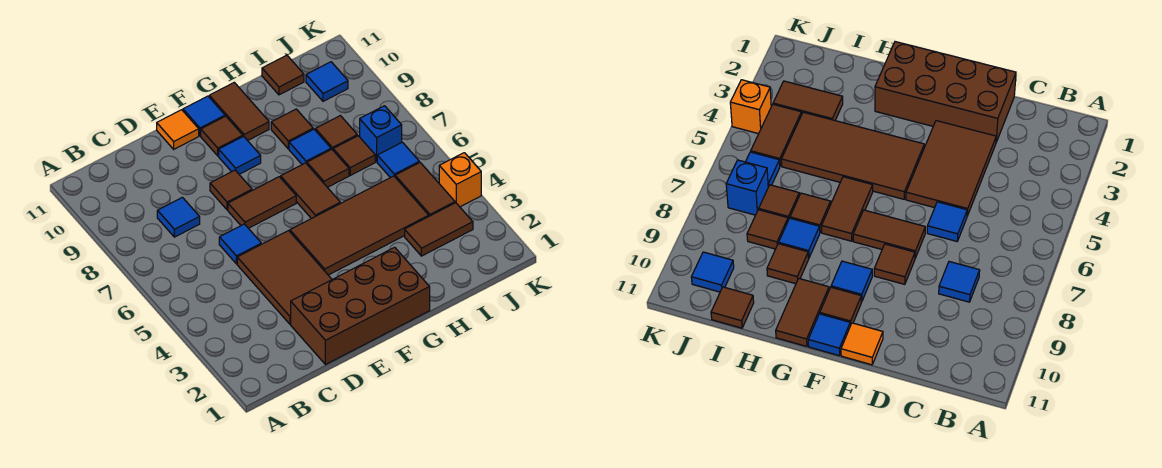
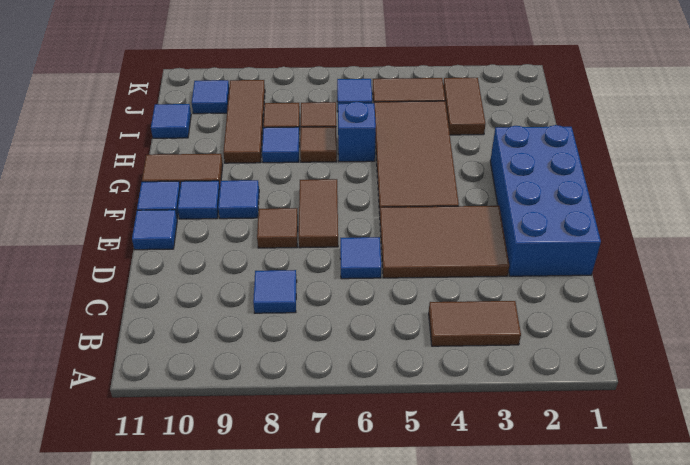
brown 2x4 brick [291,247,430,365] -> blue 2x4 brick [490,125,601,276]
orange 1x1 tile [157,110,199,149] -> blue 1x1 tile [132,210,177,250]
brown 1x1 tile [201,116,243,156] -> blue 1x1 tile [178,181,220,219]
brown 1x2 tile [281,163,340,219] -> brown 1x2 tile moved to [429,301,521,346]
brown 1x1 tile [271,109,313,149] -> brown 1x3 tile [223,80,265,163]
brown 1x1 tile [262,55,304,95] -> blue 1x1 tile [151,104,191,138]
blue 1x1 brick [360,106,402,162] -> blue 1x1 brick moved to [338,102,376,162]
orange 1x1 brick [439,153,481,207] -> none

